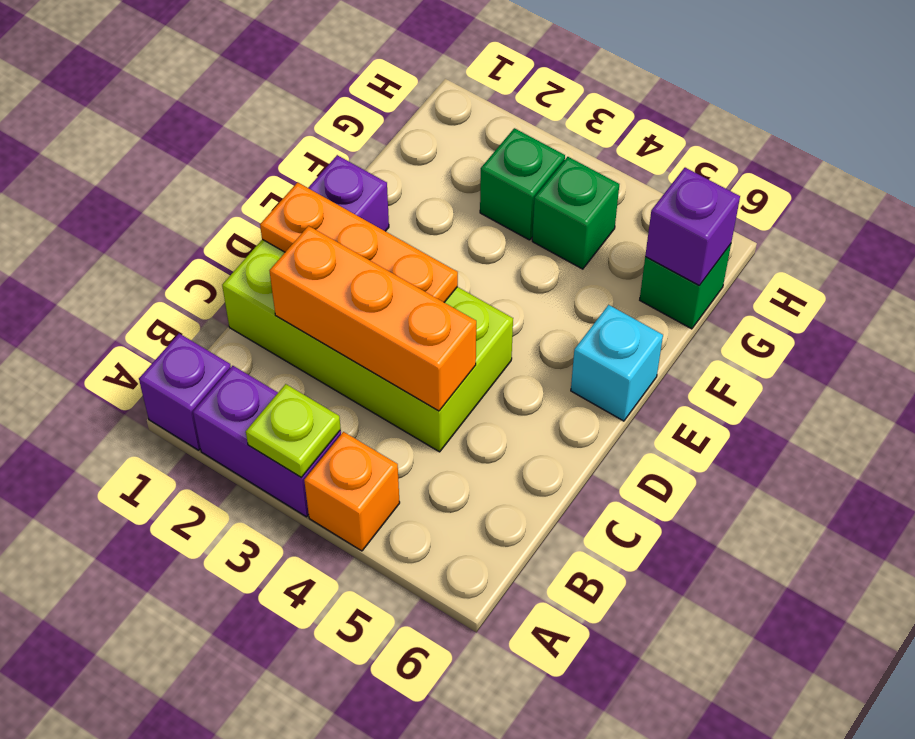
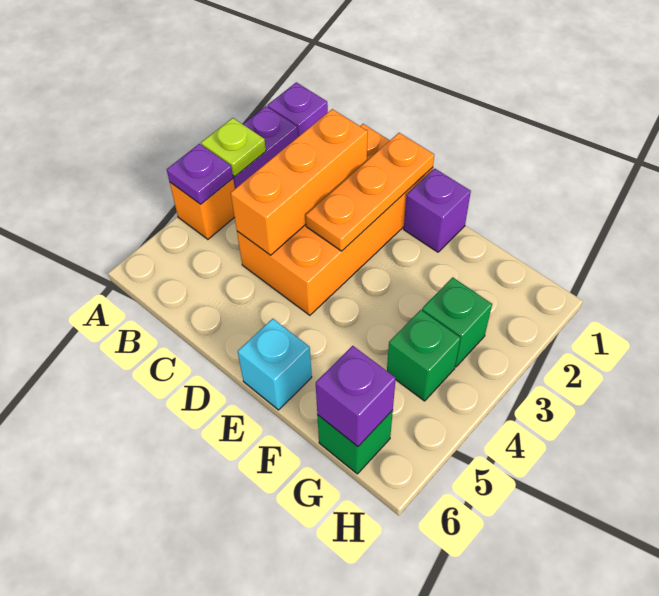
none -> purple 1x1 plate [167,144,233,204]
lime 2x4 brick [222,239,513,452] -> orange 2x4 brick [237,124,433,315]

